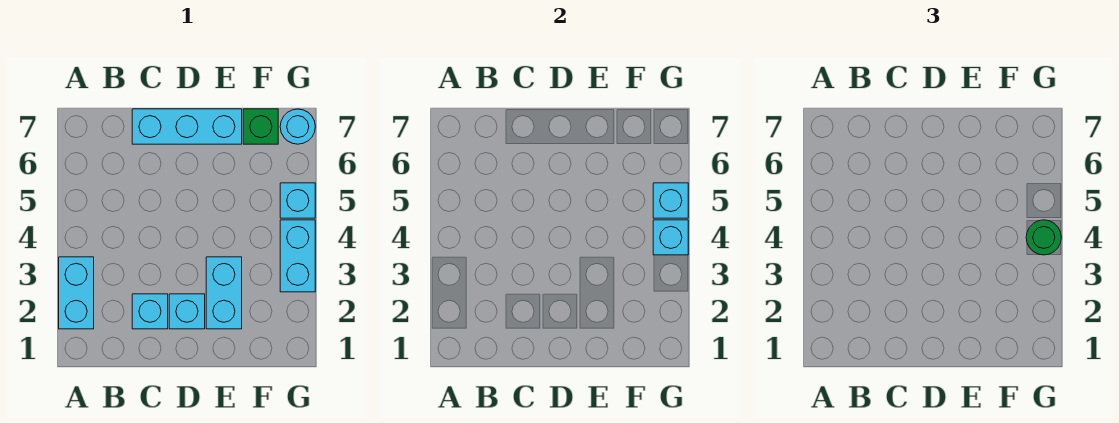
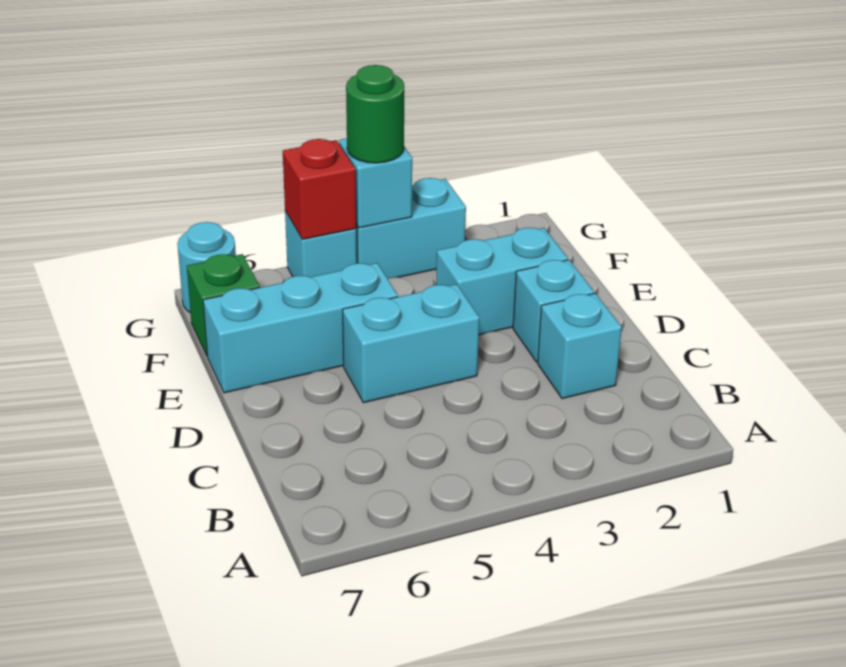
cyan 1x2 brick [59,257,94,329] -> cyan 1x2 brick moved to [343,284,479,403]
cyan 1x3 brick [132,109,242,144] -> cyan 1x3 brick turned to [203,263,398,393]
cyan 1x1 brick [653,183,688,218] -> red 1x1 brick [283,139,356,239]

